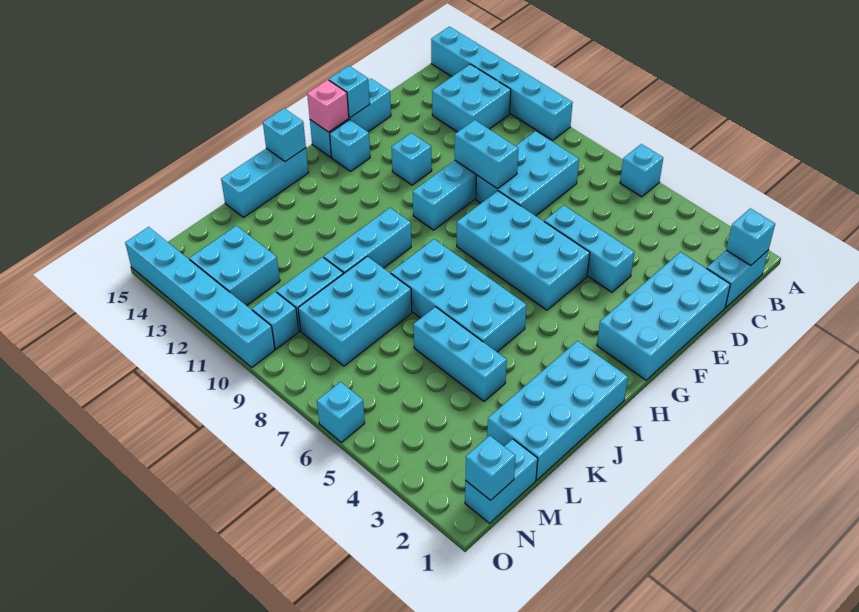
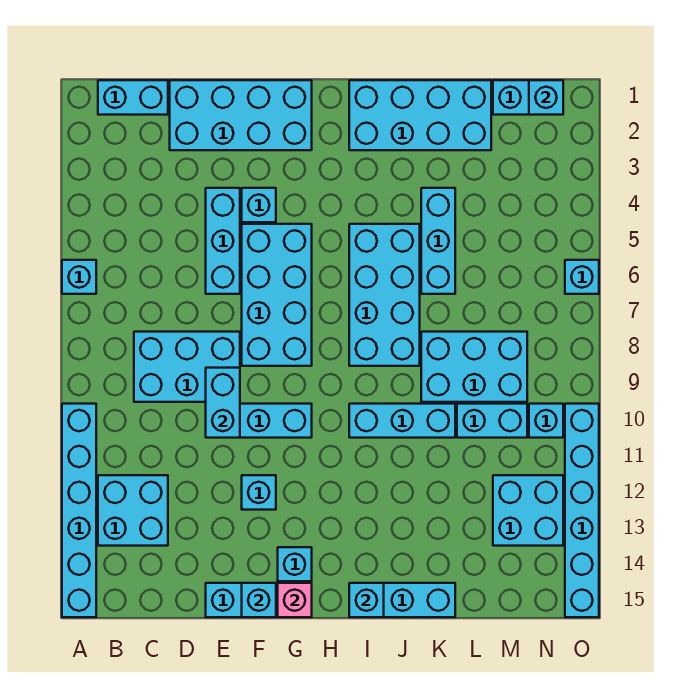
cyan 1x1 brick [726,208,775,266] -> cyan 1x1 brick moved to [242,188,276,222]

